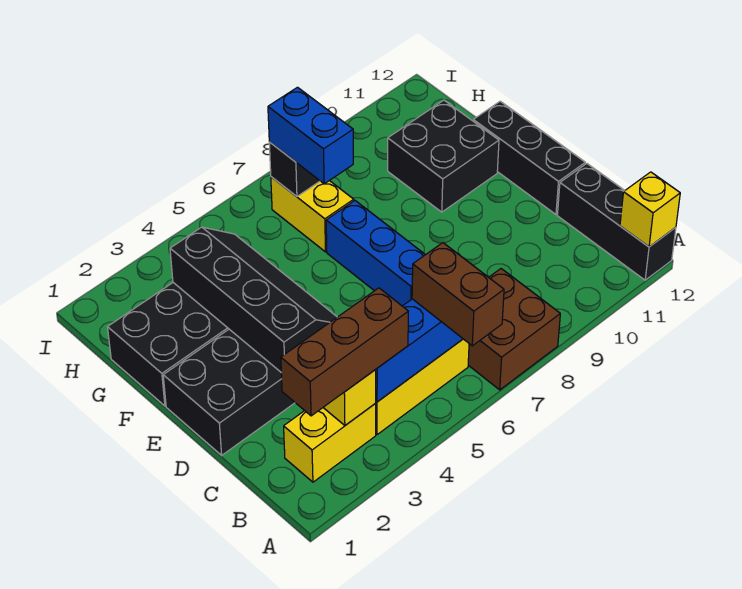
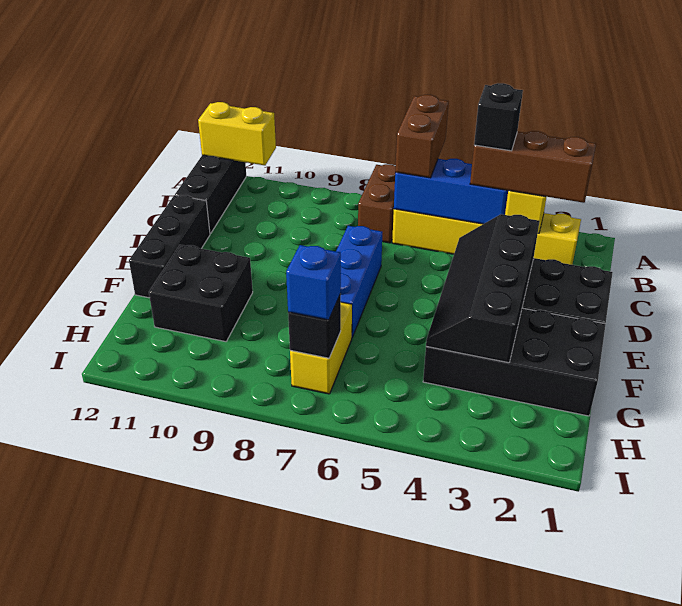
brown 2x2 brick [468,269,560,390] -> brown 1x2 brick [358,164,396,243]
yellow 1x1 brick [620,172,680,247] -> yellow 1x2 brick [198,102,276,165]
none -> black 1x1 brick [474,83,523,151]
blue 1x2 brick [268,87,353,184] -> blue 1x1 brick [286,245,341,320]

